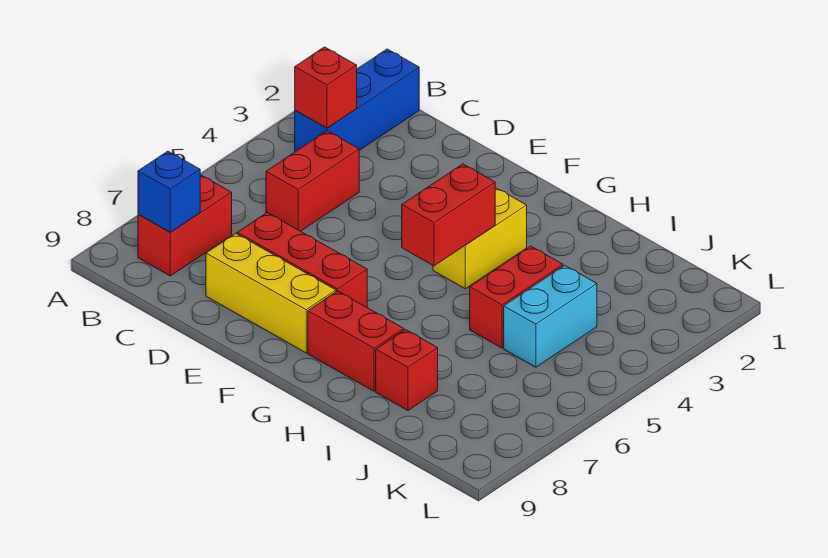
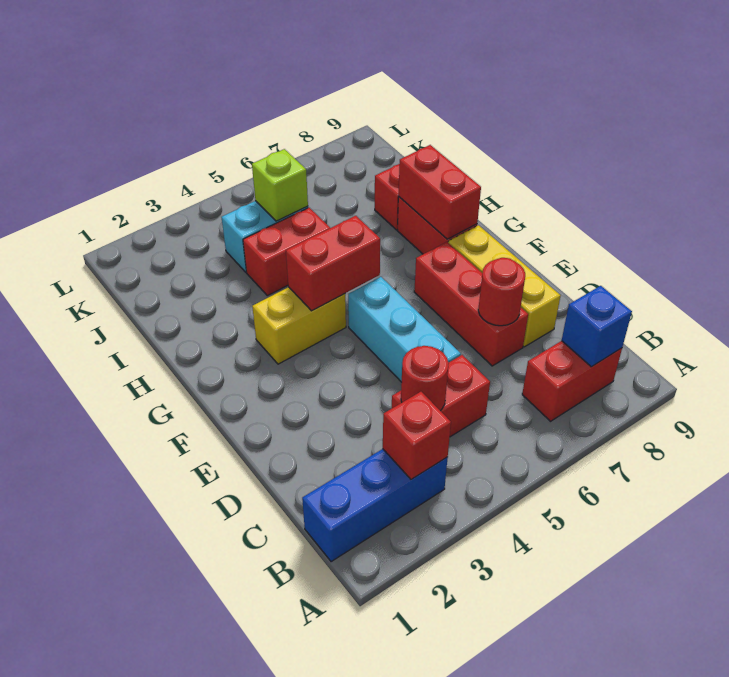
none -> red 1x1 round brick [401,346,449,411]
none -> cyan 1x3 brick [348,277,461,382]
none -> red 1x1 round brick [478,258,525,326]
none -> red 1x2 brick [399,145,481,239]
none -> lime 1x1 brick [252,149,308,221]

